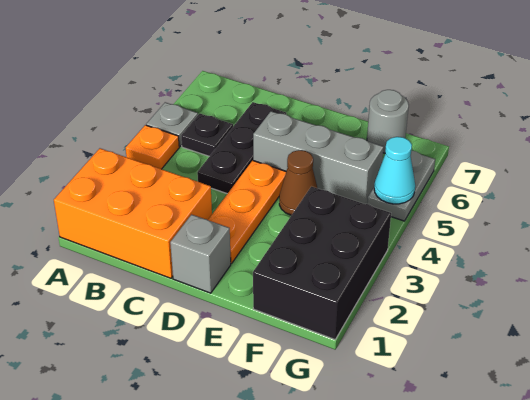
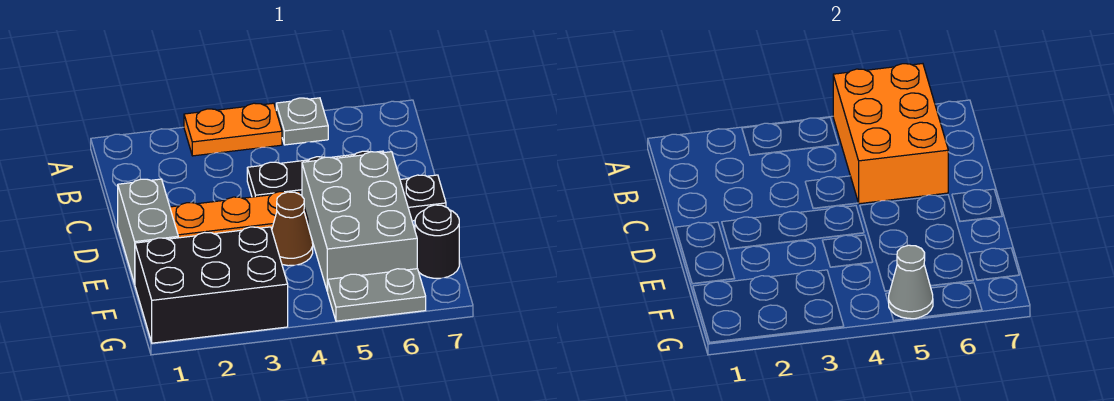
orange 2x3 brick [54,148,212,278] -> orange 2x3 brick moved to [833,64,948,204]
orange 1x1 plate [126,125,179,169] -> orange 1x2 plate [184,103,282,156]
black 1x1 plate [181,113,233,156] -> black 1x1 plate moved to [400,175,446,221]
grey 1x1 brick [170,215,231,293] -> grey 1x2 brick [118,179,178,284]
grey 1x3 brick [253,111,384,204] -> grey 2x3 brick [302,152,417,292]
grey 1x1 round brick [367,90,409,153] -> black 1x1 round brick [415,205,459,278]
cyan 1x1 cone [374,137,415,204] -> grey 1x1 cone [889,245,933,319]

